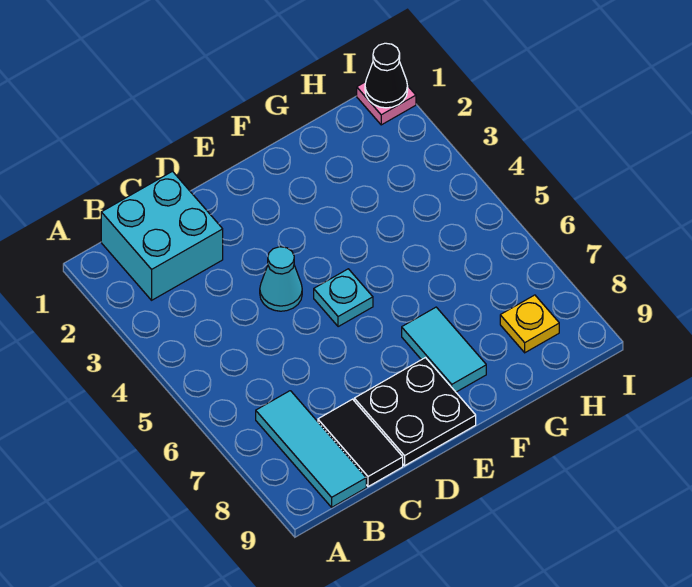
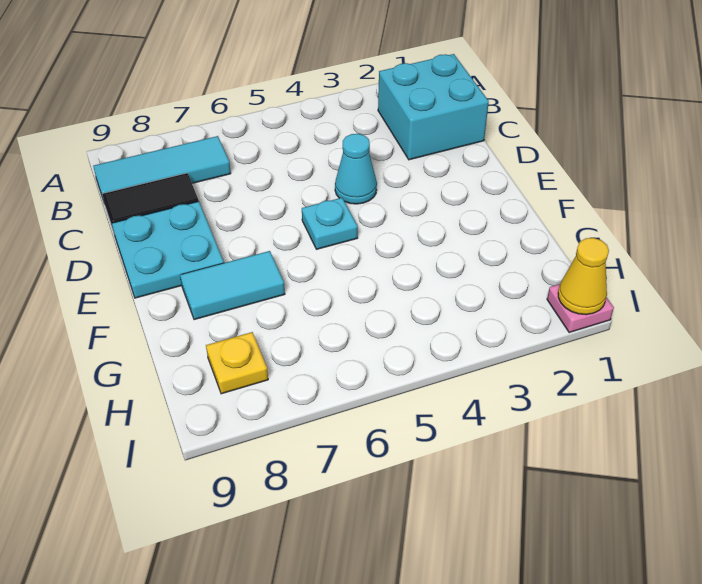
black 2x2 plate [354,358,476,466] -> cyan 2x2 plate [112,201,224,298]
black 1x1 cone [365,43,408,108] -> yellow 1x1 cone [558,238,609,315]

